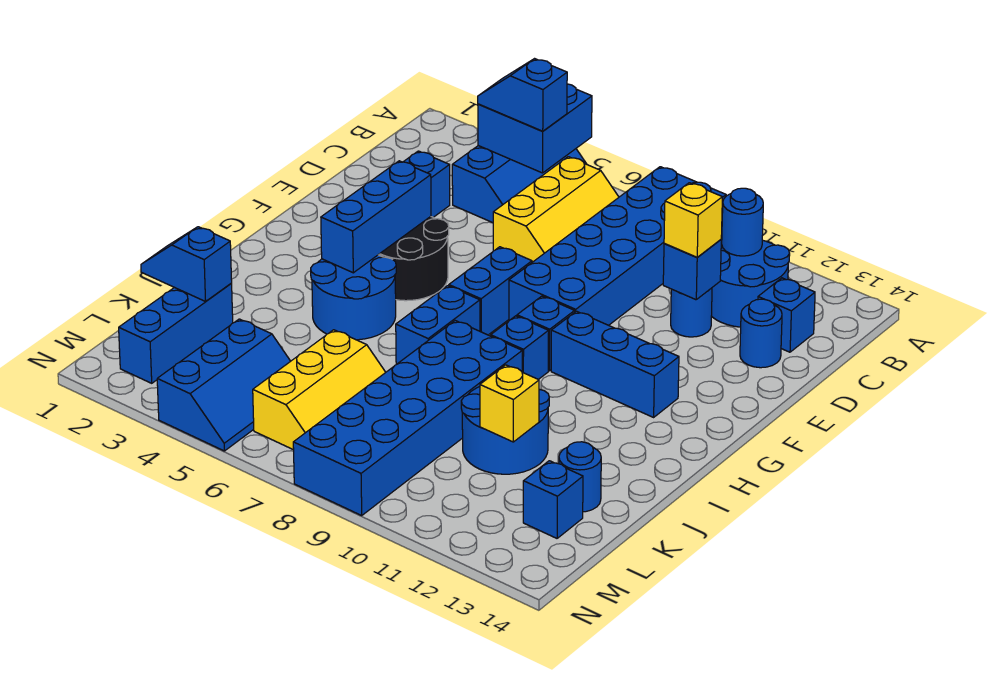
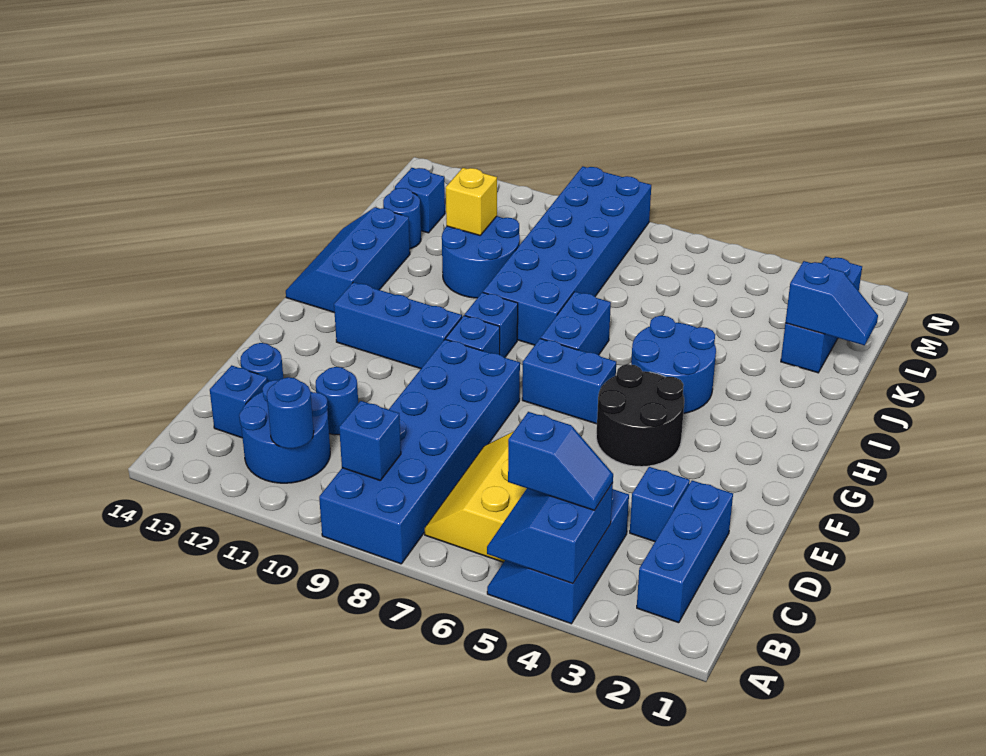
blue 2x2 brick [478,84,592,173] -> blue 2x2 slope [487,483,613,583]
blue 1x1 brick [663,240,721,300] -> blue 1x1 brick moved to [339,401,401,480]
yellow 1x1 brick [664,183,722,257] -> none
blue 1x3 brick [321,161,431,273] -> blue 1x3 brick moved to [637,481,733,623]
blue 1x2 brick [449,247,532,335] -> blue 1x2 brick turned to [522,338,616,424]
yellow 2x3 slope [253,330,386,450] -> none
blue 2x3 slope [157,319,290,451] -> blue 2x3 slope moved to [286,207,410,313]

